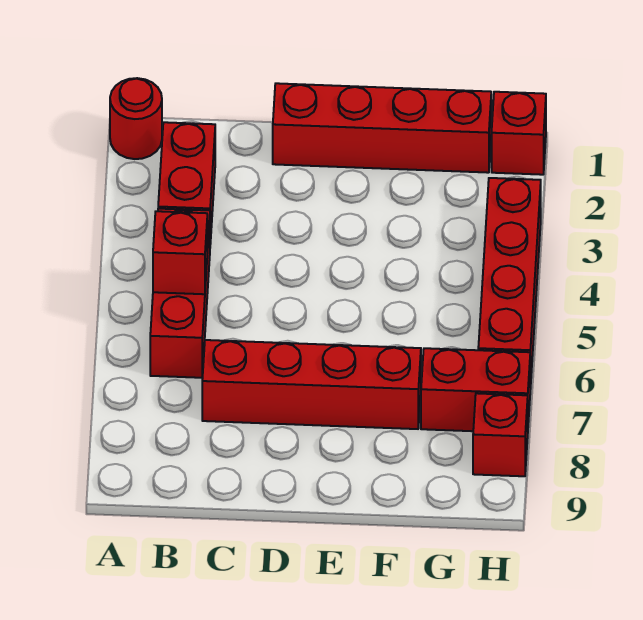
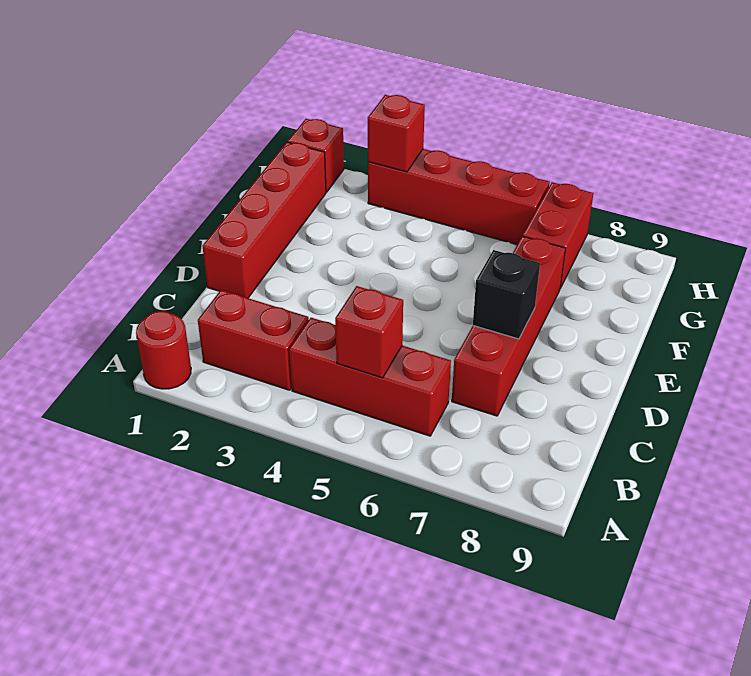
none -> black 1x1 brick [473,250,540,339]
red 1x1 brick [473,393,528,476] -> red 1x1 brick moved to [368,95,425,172]

